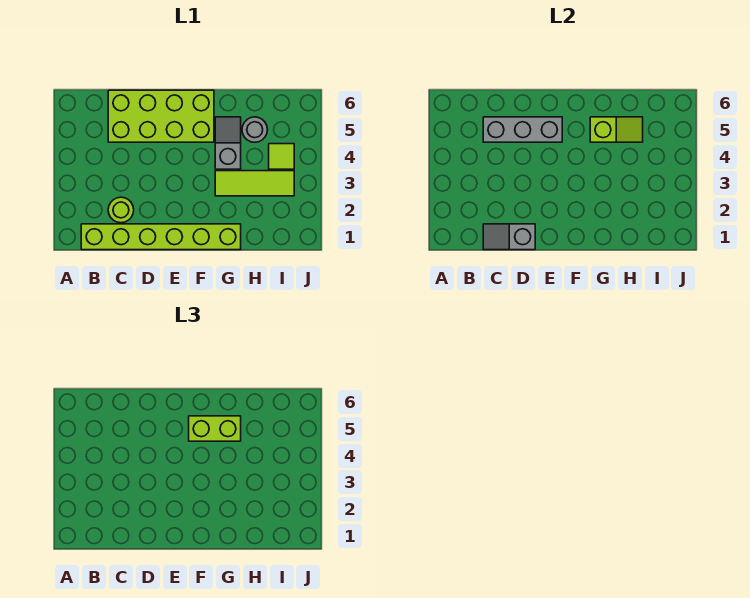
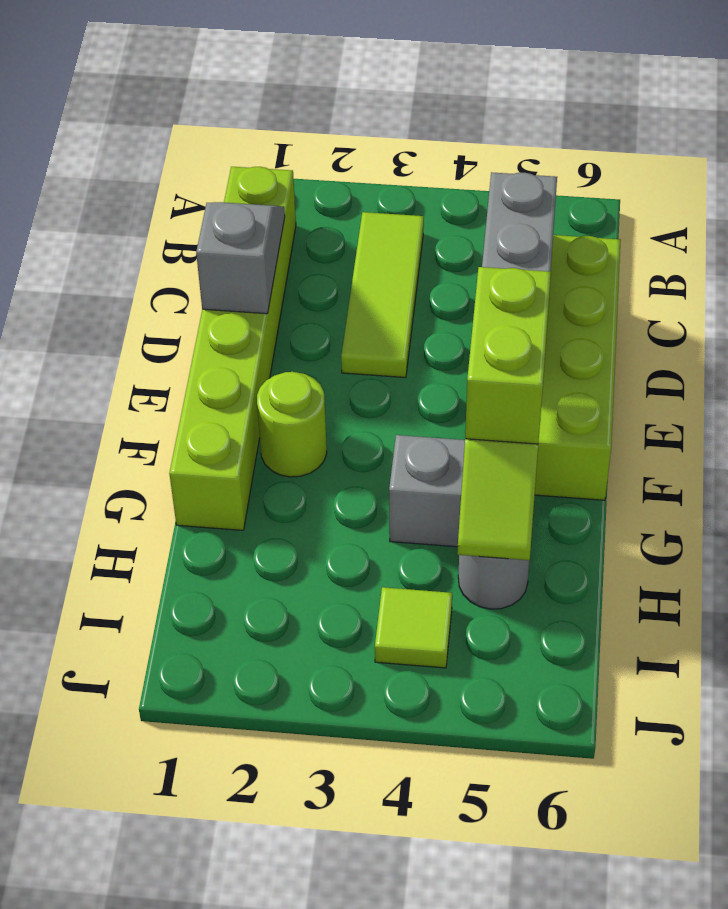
lime 1x1 round brick [108,197,134,223] -> lime 1x1 round brick moved to [257,372,327,477]
lime 1x3 tile [215,171,294,196] -> lime 1x3 tile moved to [341,212,424,378]

